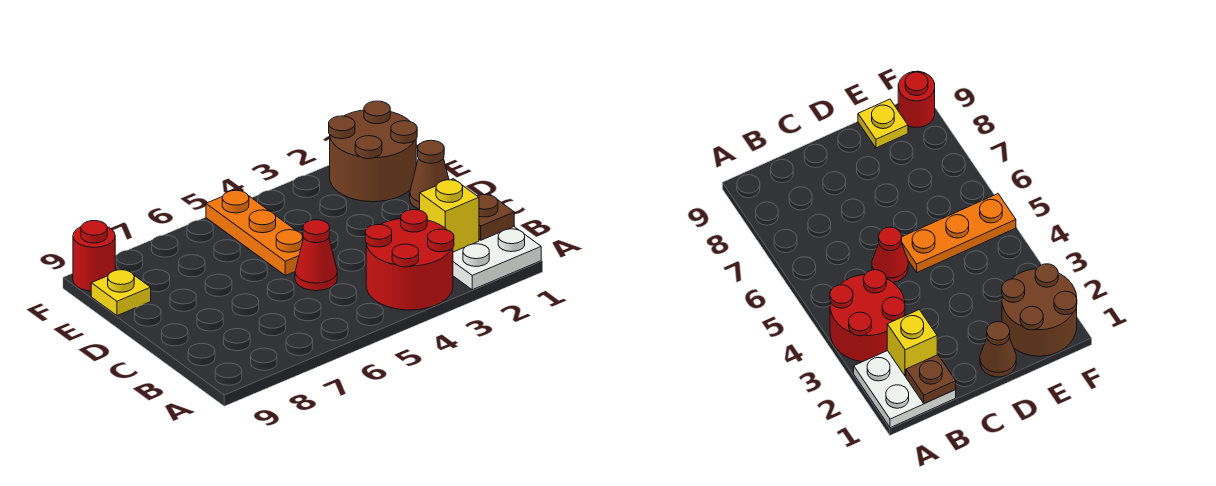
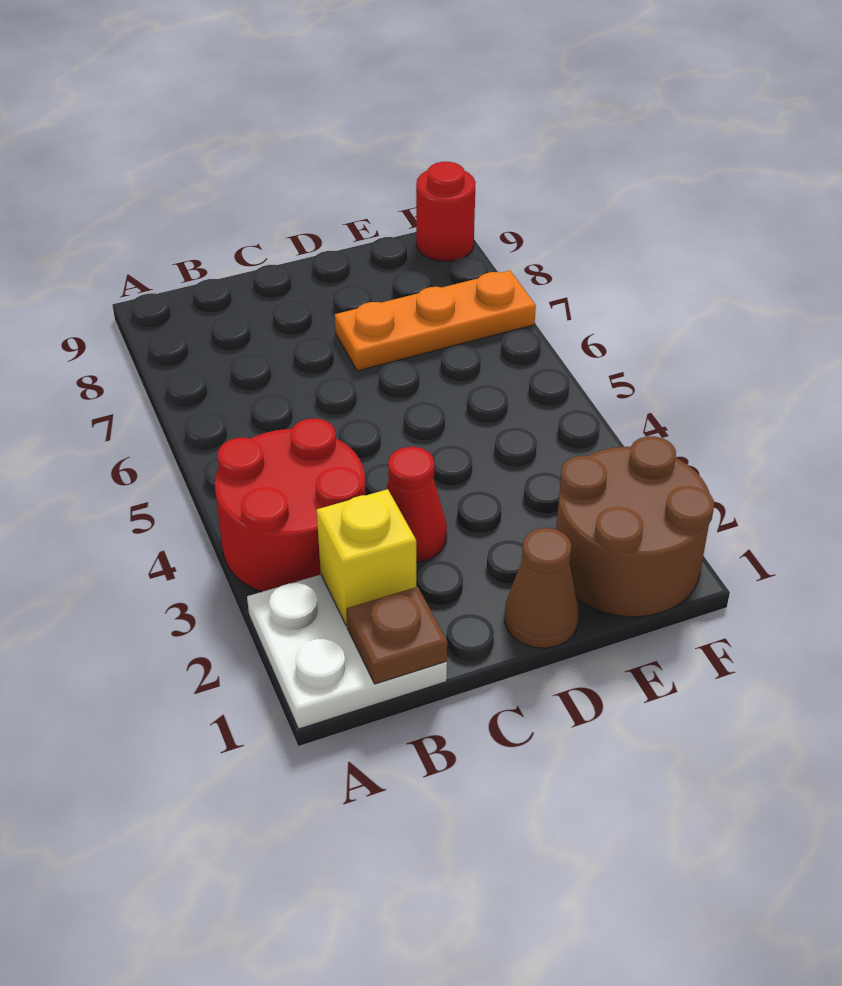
red 1x1 cone [295,220,337,291] -> red 1x1 cone moved to [386,447,447,562]
orange 1x3 plate [206,189,304,276] -> orange 1x3 plate moved to [335,271,536,371]
yellow 1x1 plate [91,269,151,316] -> none

